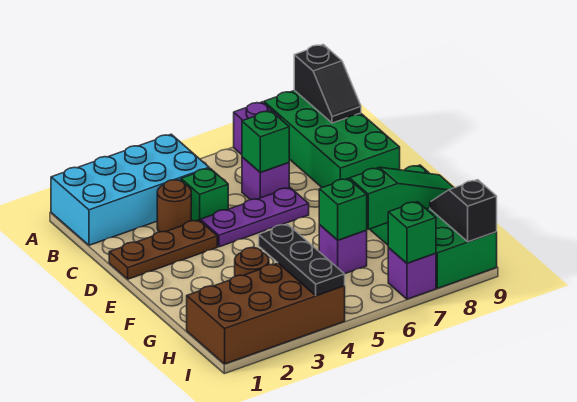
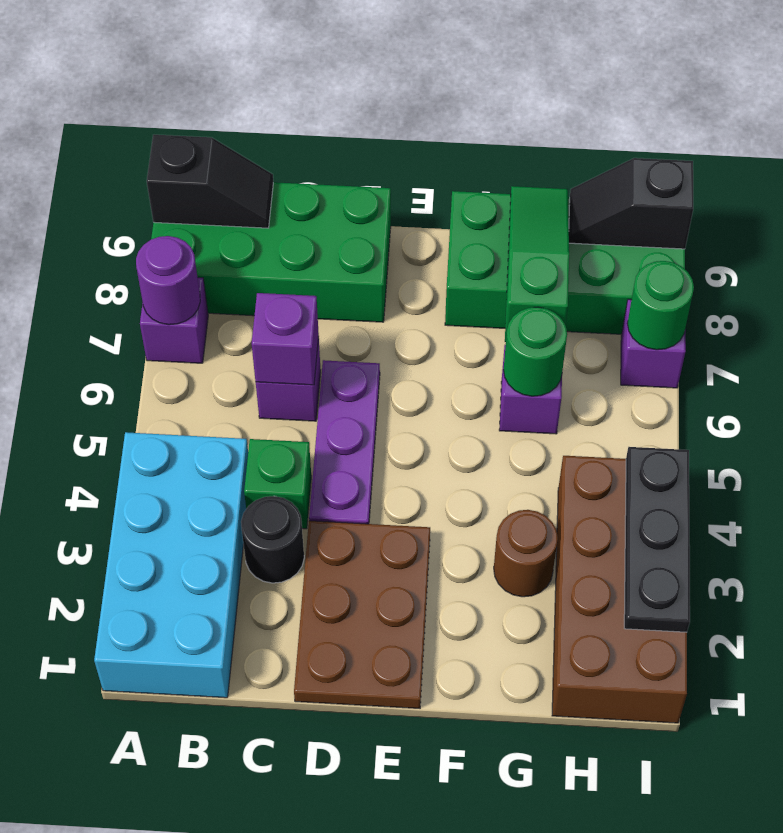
none -> purple 1x1 round brick [136,236,200,325]
brown 1x1 round brick [157,180,191,232] -> black 1x1 round brick [241,496,304,583]
green 1x1 brick [242,111,289,173] -> purple 1x1 brick [252,293,319,385]
brown 1x3 plate [109,220,217,279] -> brown 2x3 plate [294,521,430,708]
black 1x3 plate [259,224,345,296] -> black 1x3 plate turned to [624,447,690,632]
green 1x1 brick [319,179,367,240] -> green 1x1 round brick [504,307,567,396]
green 1x1 brick [388,202,436,263] -> green 1x1 round brick [627,261,694,350]

